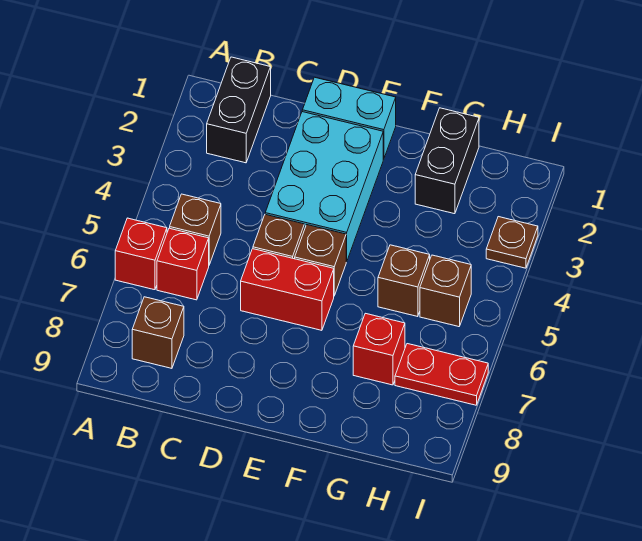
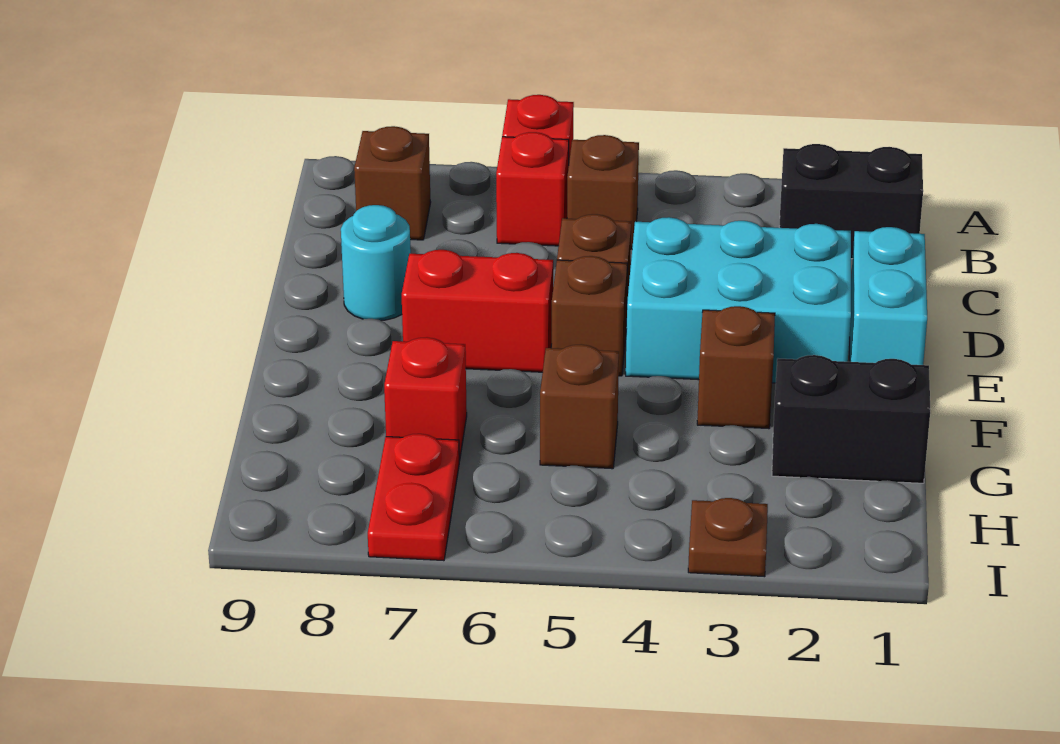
red 1x2 brick [241,249,334,330] -> red 1x2 brick turned to [402,250,553,372]
none -> cyan 1x1 round brick [341,205,411,321]
brown 1x1 brick [420,255,471,327] -> brown 1x1 brick moved to [697,306,775,429]

